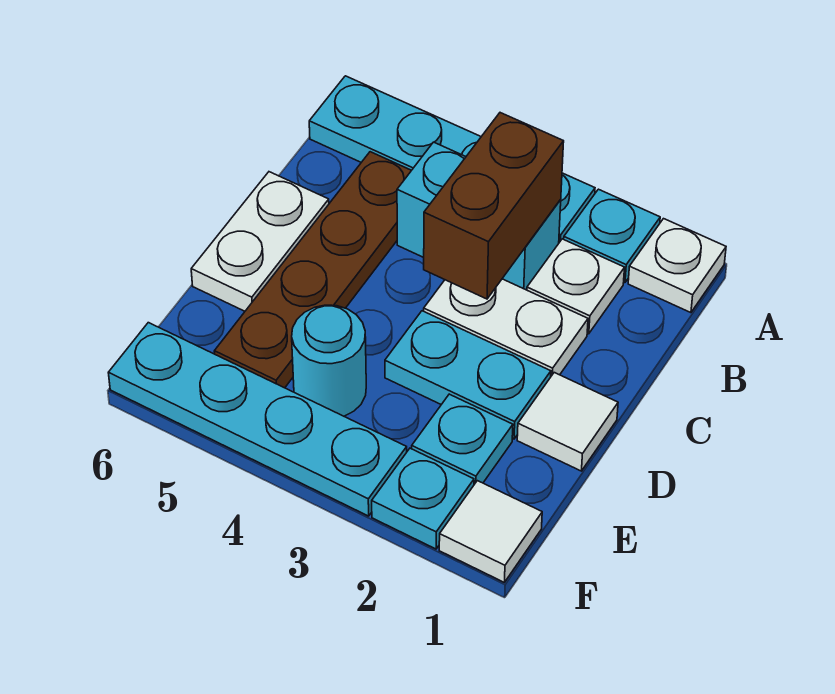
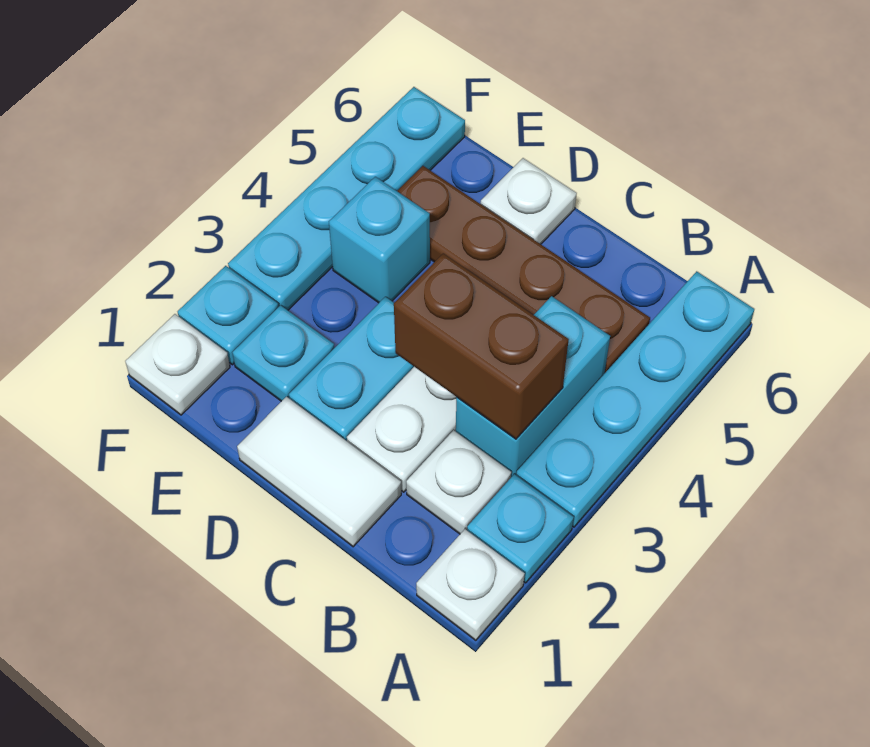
white 1x2 plate [191,172,329,311] -> white 1x1 plate [480,158,577,244]
white 1x1 tile [517,373,618,471] -> white 1x2 tile [237,397,401,547]
cyan 1x1 round brick [292,305,366,416] -> cyan 1x1 brick [329,177,430,303]
white 1x1 tile [439,481,542,582] -> white 1x1 plate [125,314,230,415]

